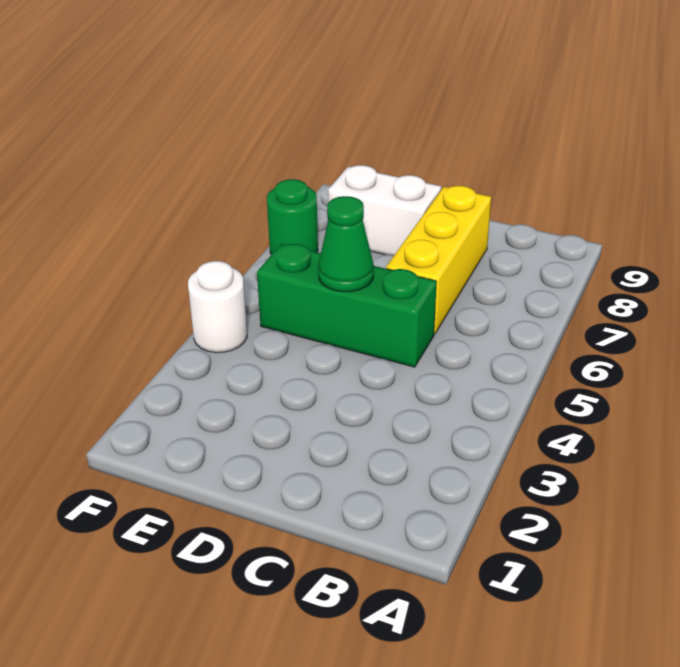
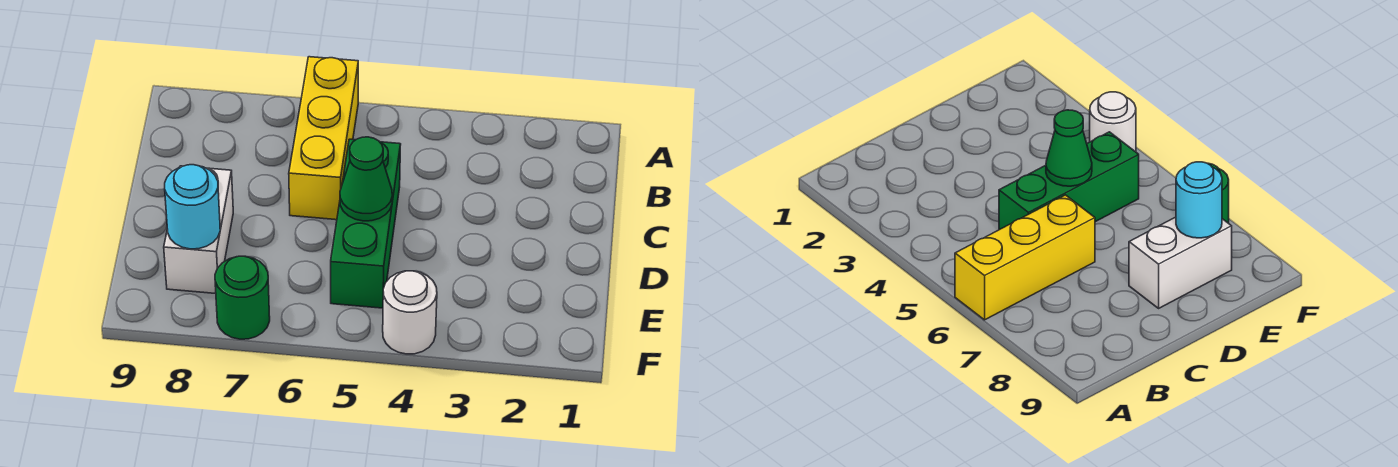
yellow 1x3 brick [386,186,491,334] -> yellow 1x3 brick turned to [289,57,358,220]
none -> cyan 1x1 round brick [165,165,220,249]

